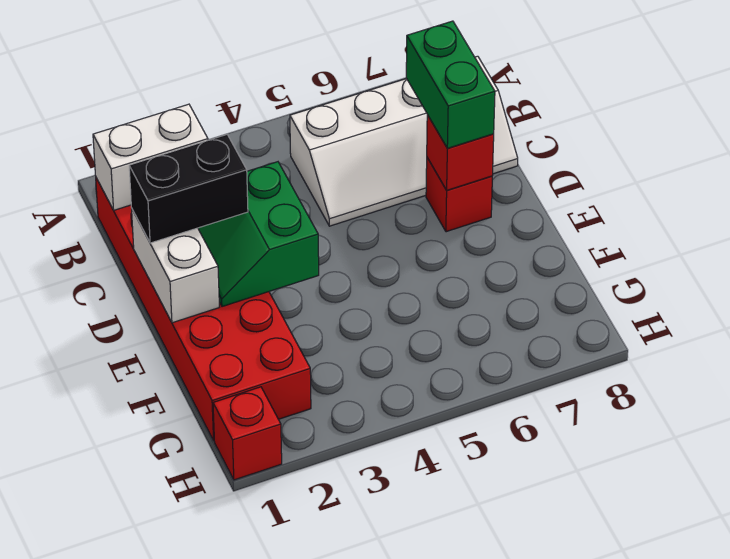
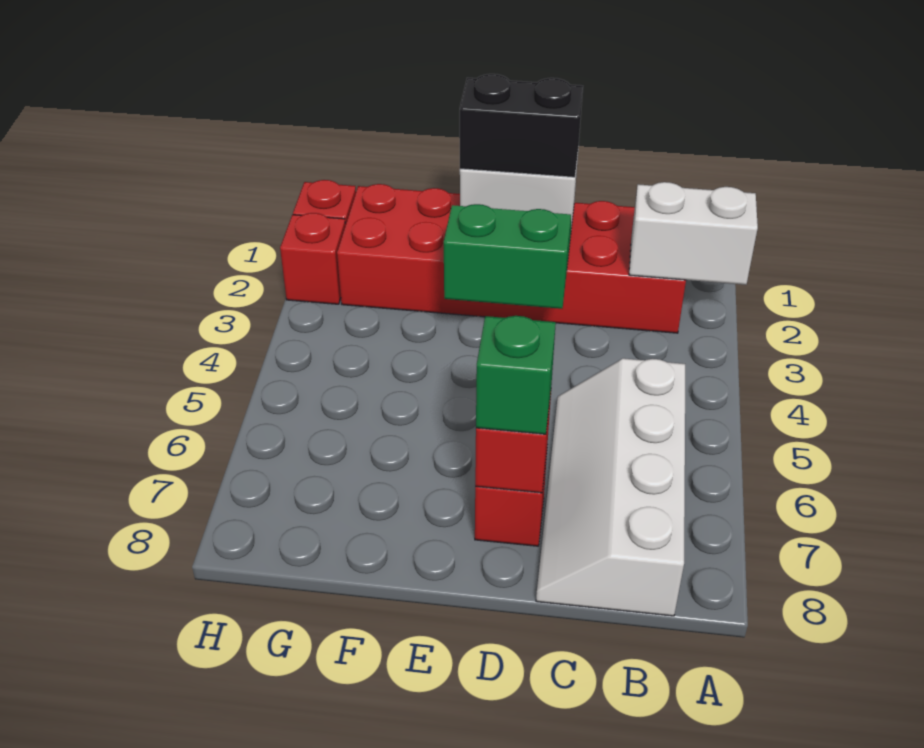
white 1x2 brick [93,104,208,210] -> white 1x2 brick turned to [629,182,758,285]
green 1x2 brick [406,21,495,148] -> green 1x1 brick [476,316,556,434]
black 1x2 brick [129,135,248,243] -> black 1x2 brick turned to [460,74,583,177]
none -> red 1x1 brick [280,213,345,304]

